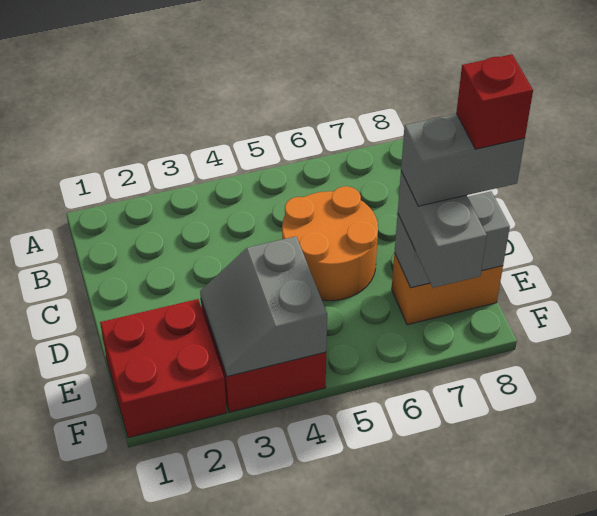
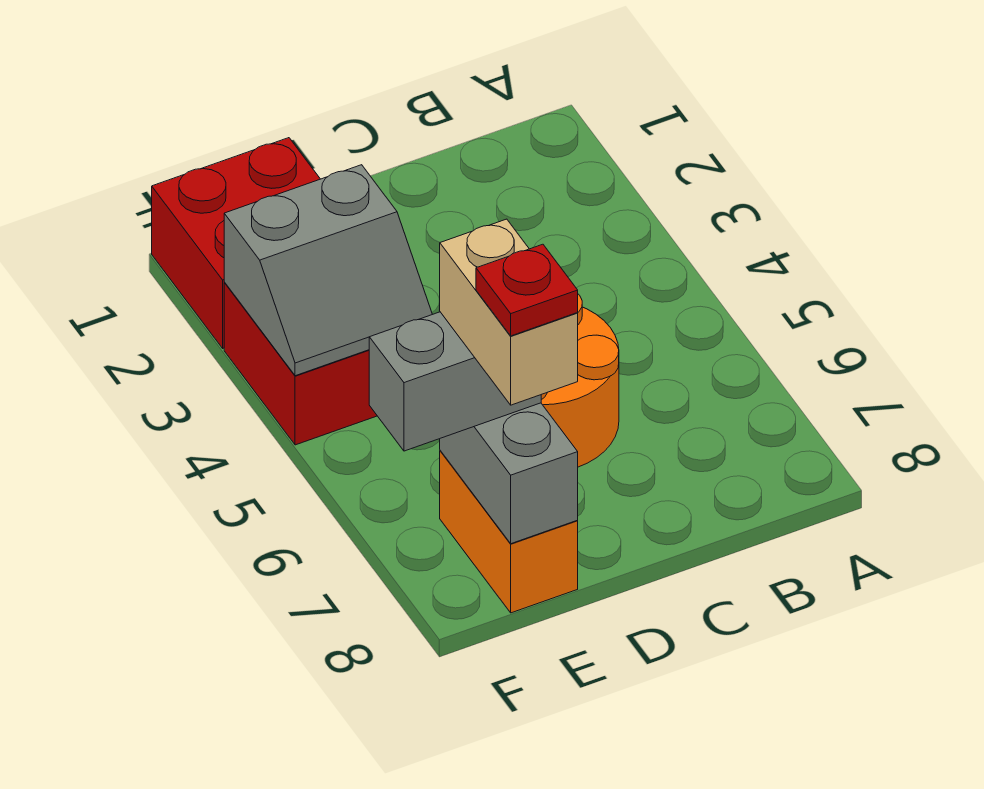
grey 2x2 slope [200,236,327,377] -> grey 2x2 slope turned to [224,165,432,376]
grey 1x2 brick [401,114,525,206] -> tan 1x2 brick [440,219,578,405]
red 1x1 brick [456,54,533,149] -> red 1x1 plate [476,244,578,336]

